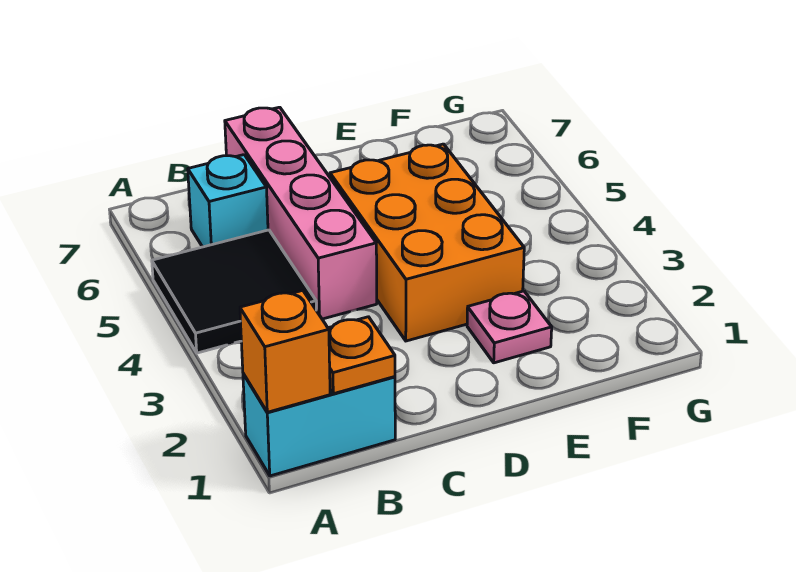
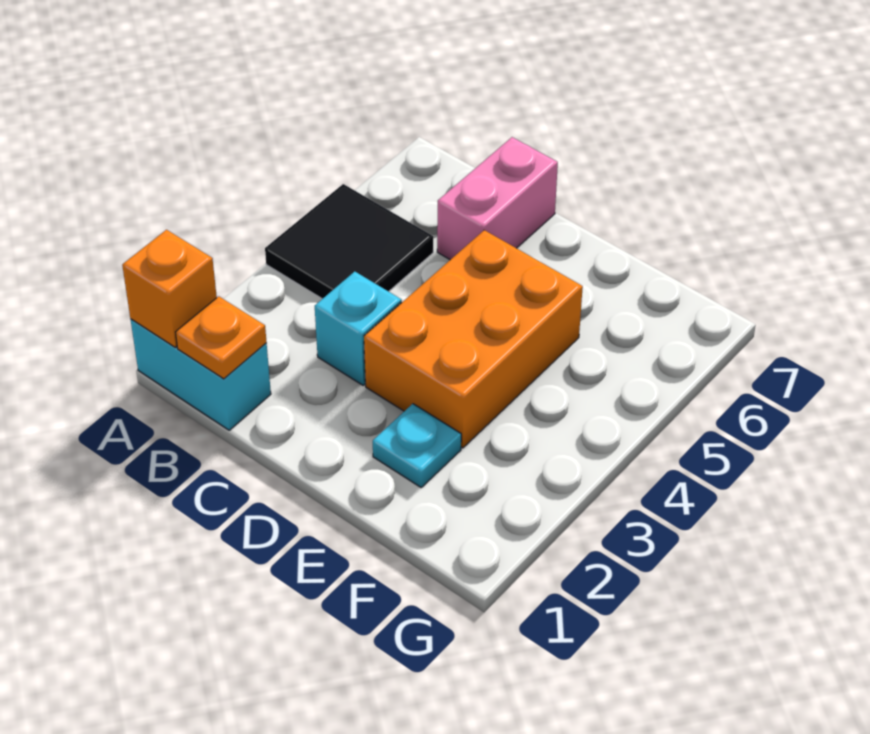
cyan 1x1 brick [188,155,268,247] -> cyan 1x1 brick moved to [315,272,402,385]
pink 1x4 brick [225,107,377,319] -> pink 1x2 brick [437,137,558,260]
pink 1x1 plate [467,291,552,363] -> cyan 1x1 plate [373,404,461,487]

